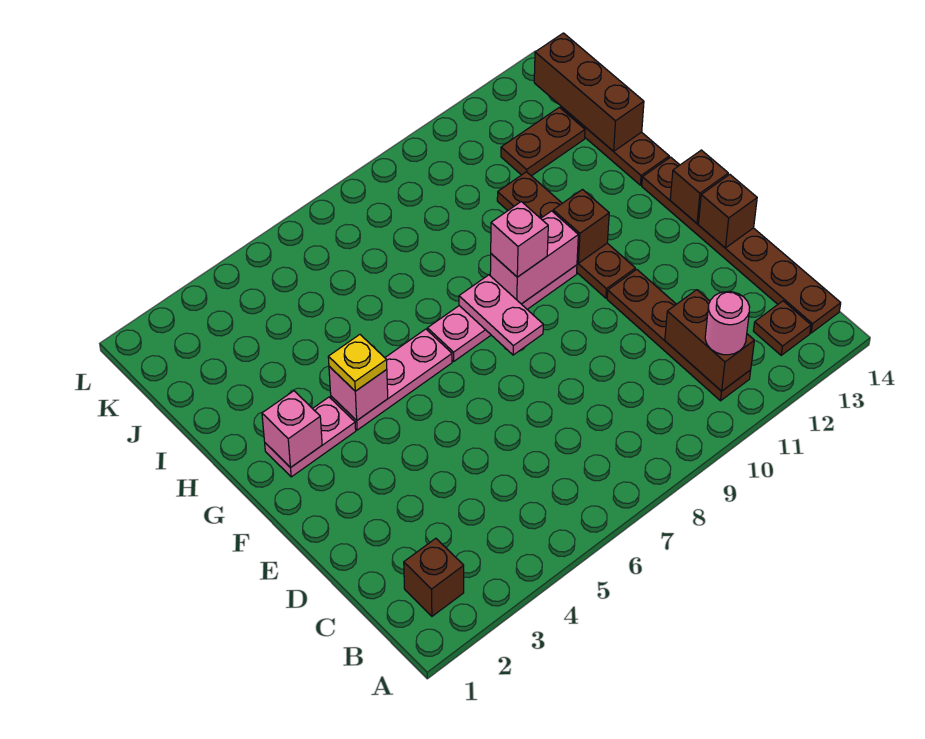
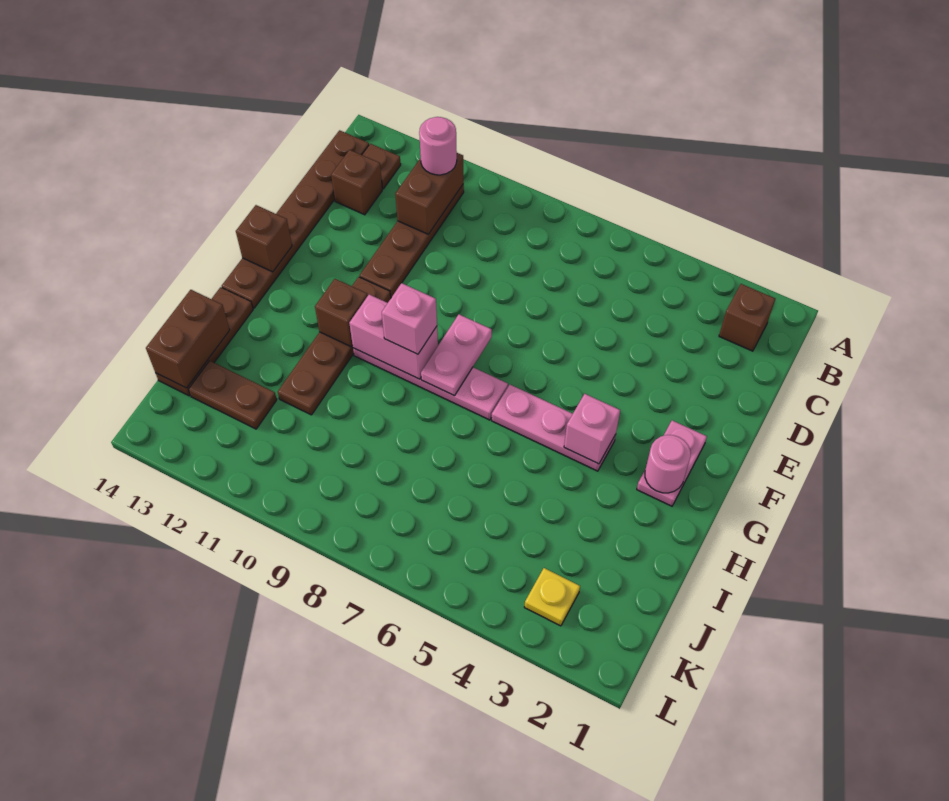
brown 1x1 brick [698,174,757,248] -> brown 1x1 brick moved to [331,150,382,215]
pink 1x2 plate [265,397,356,477] -> pink 1x2 plate turned to [637,420,707,506]
pink 1x1 brick [262,391,322,467] -> pink 1x1 round brick [645,435,691,493]
yellow 1x1 plate [328,335,387,391] -> yellow 1x1 plate moved to [524,568,580,626]
brown 1x3 brick [534,33,644,151] -> brown 1x2 brick [146,290,230,388]

